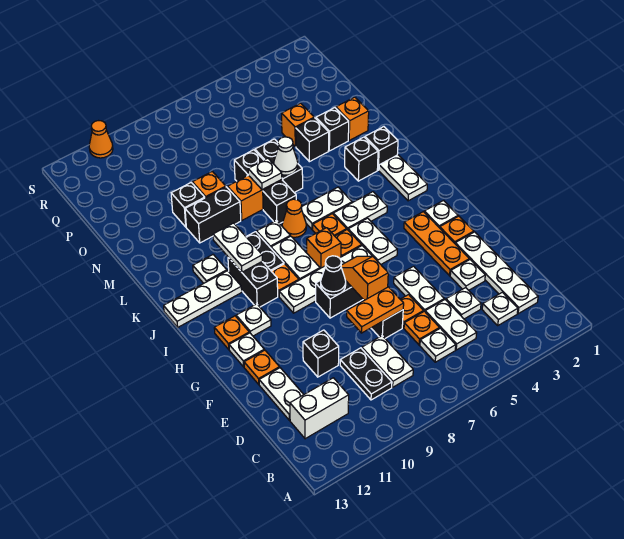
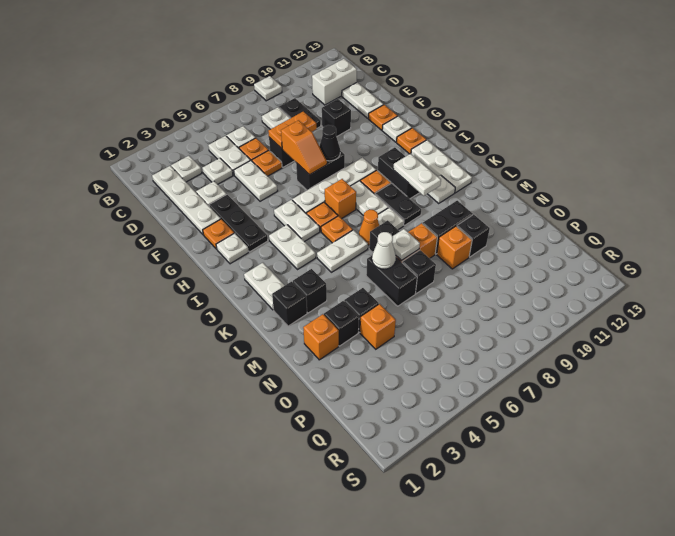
orange 1x3 plate [404,212,469,276] -> black 1x3 plate [209,195,268,252]
white 1x1 plate [236,304,271,336] -> white 1x1 plate moved to [254,76,282,101]
white 1x2 plate [333,192,387,230] -> white 1x2 plate turned to [269,225,316,269]
white 1x3 plate [164,271,242,327] -> white 1x3 plate turned to [411,140,472,193]
orange 1x1 cone [89,121,113,158] -> none

